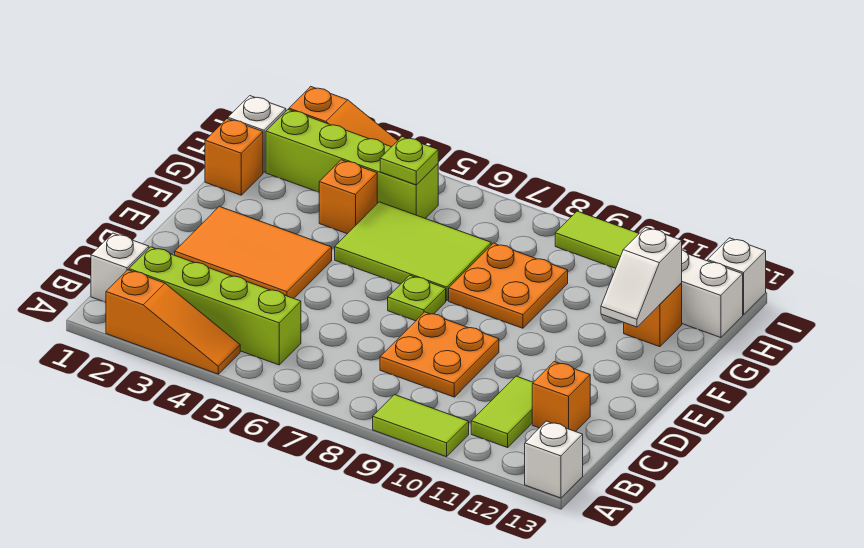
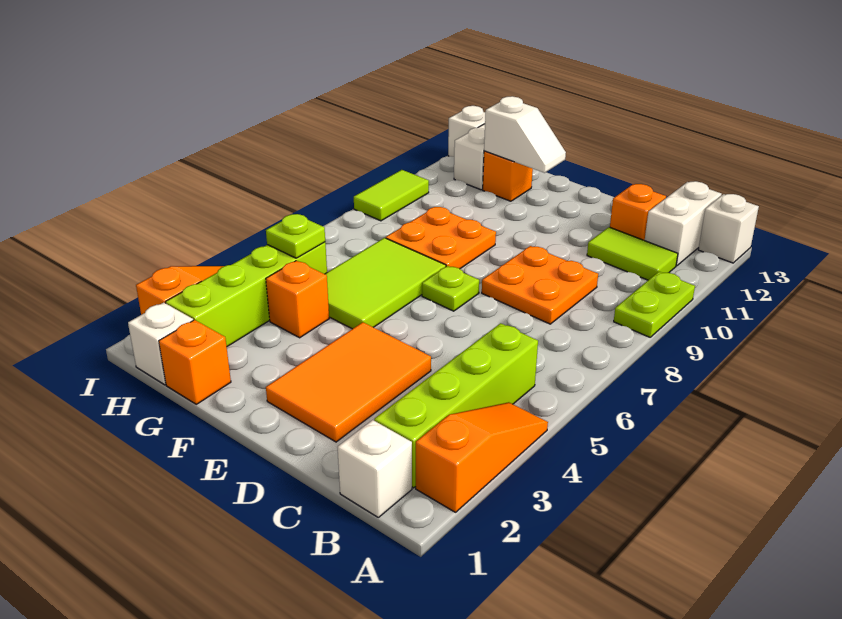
lime 1x2 tile [373,395,469,457] -> lime 1x2 plate [614,272,695,337]
none -> white 1x2 brick [645,181,722,266]

